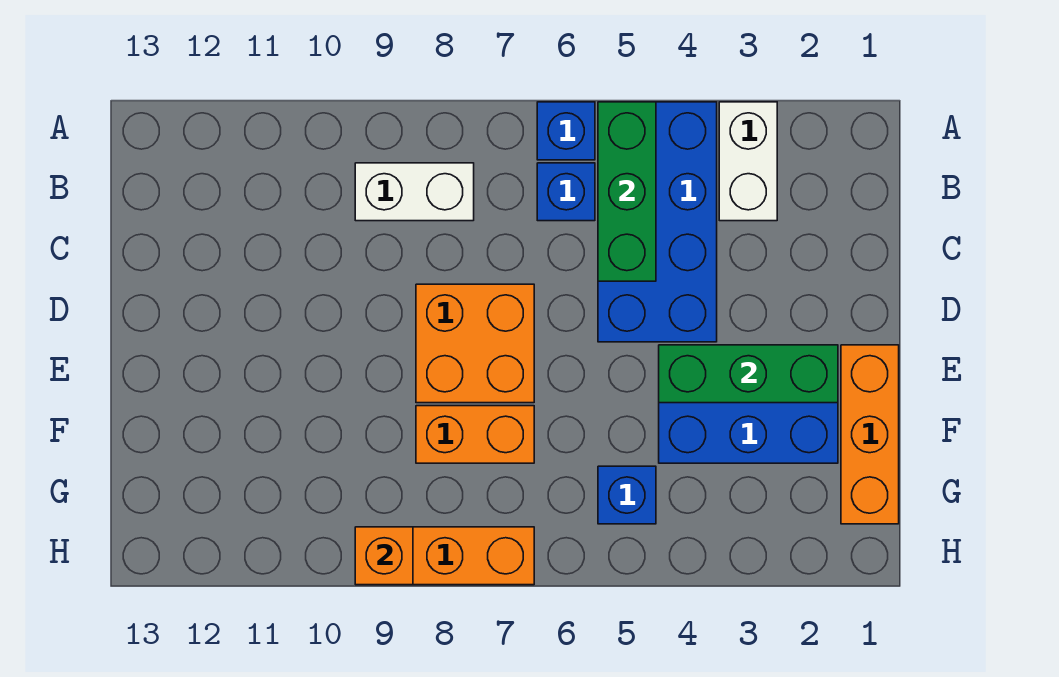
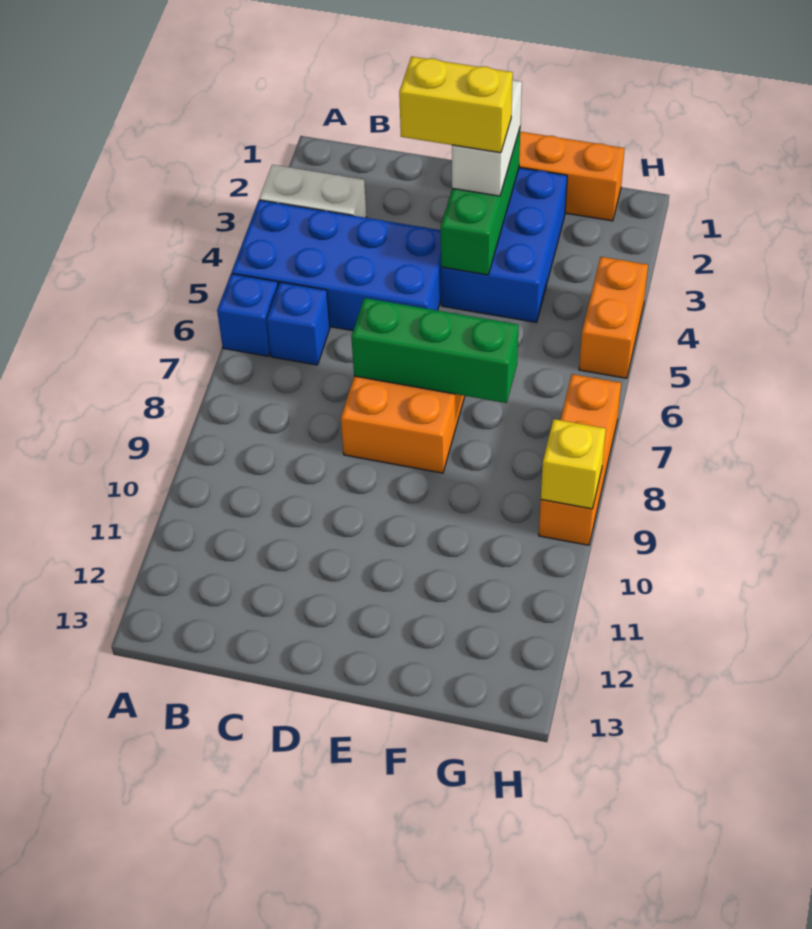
green 1x3 brick [598,102,656,281] -> green 1x3 brick moved to [351,298,519,403]
white 1x2 brick [355,163,474,221] -> white 1x2 brick moved to [452,80,522,196]
none -> yellow 1x2 brick [399,57,513,153]
orange 1x2 brick [416,406,534,463] -> orange 1x2 brick moved to [579,257,648,378]
blue 1x1 brick [598,466,656,524] -> none
orange 1x1 brick [355,527,413,585] -> yellow 1x1 brick [541,419,606,509]

